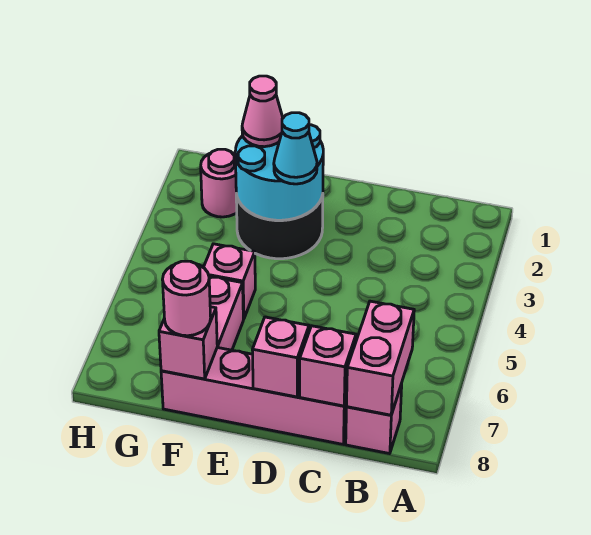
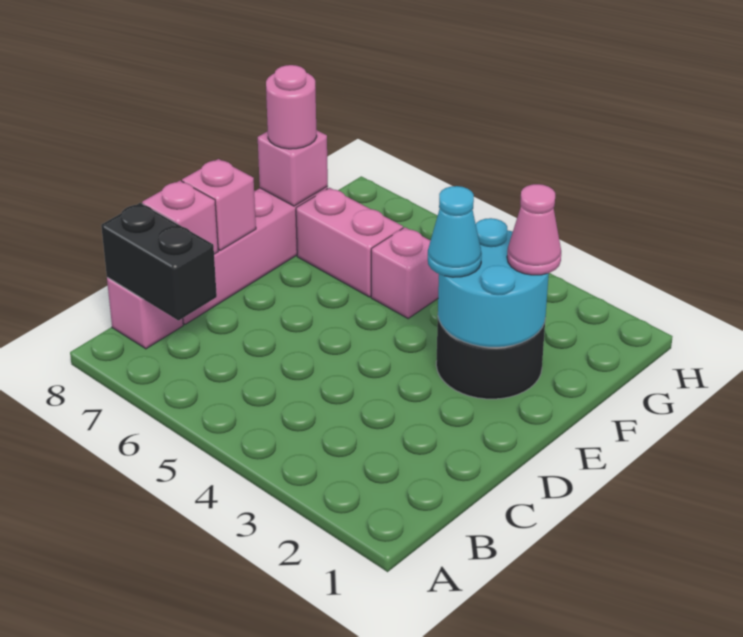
pink 1x2 brick [347,301,414,415] -> black 1x2 brick [101,203,217,320]
pink 1x1 round brick [201,149,237,217] -> none

